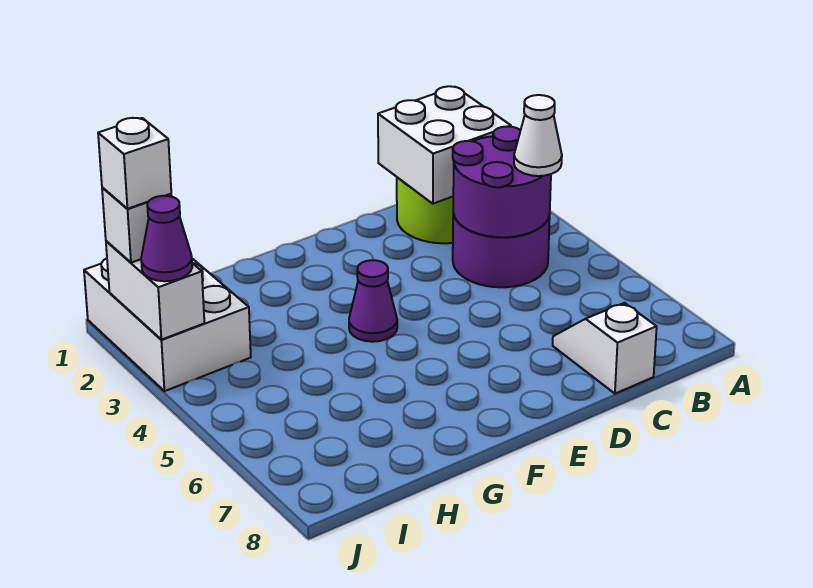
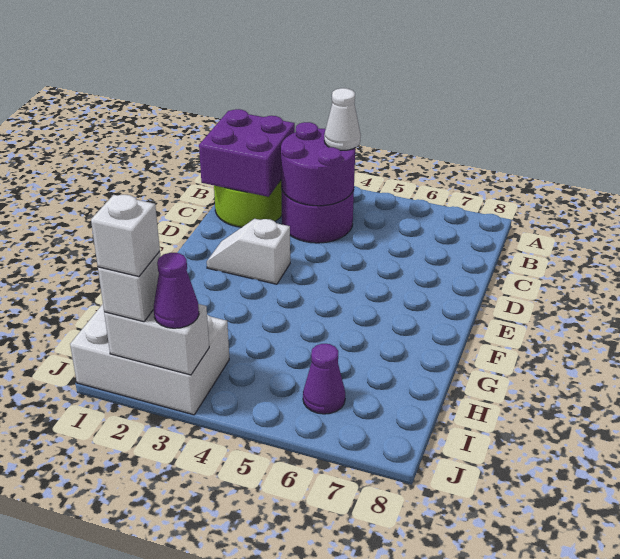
white 2x2 brick [378,86,511,204] -> purple 2x2 brick [199,109,295,197]
white 1x2 slope [553,303,657,394] -> white 1x2 slope moved to [207,219,290,284]
purple 1x1 cone [349,260,397,342] -> purple 1x1 cone moved to [303,344,345,414]

